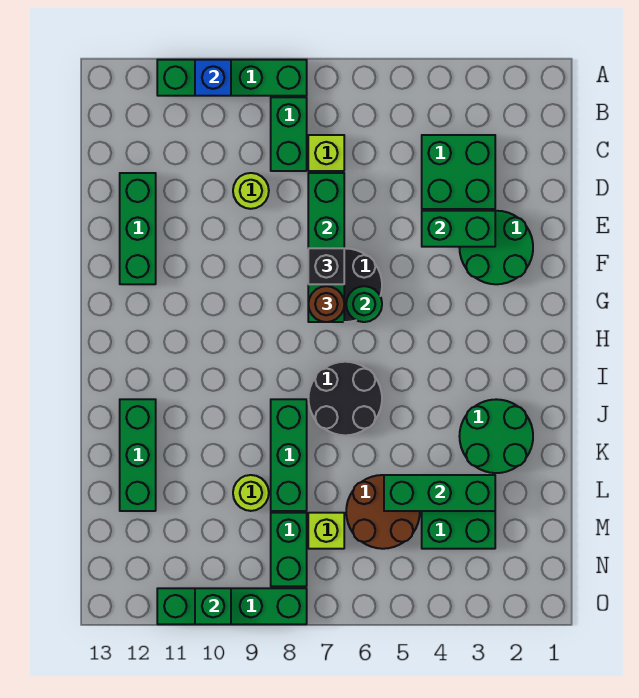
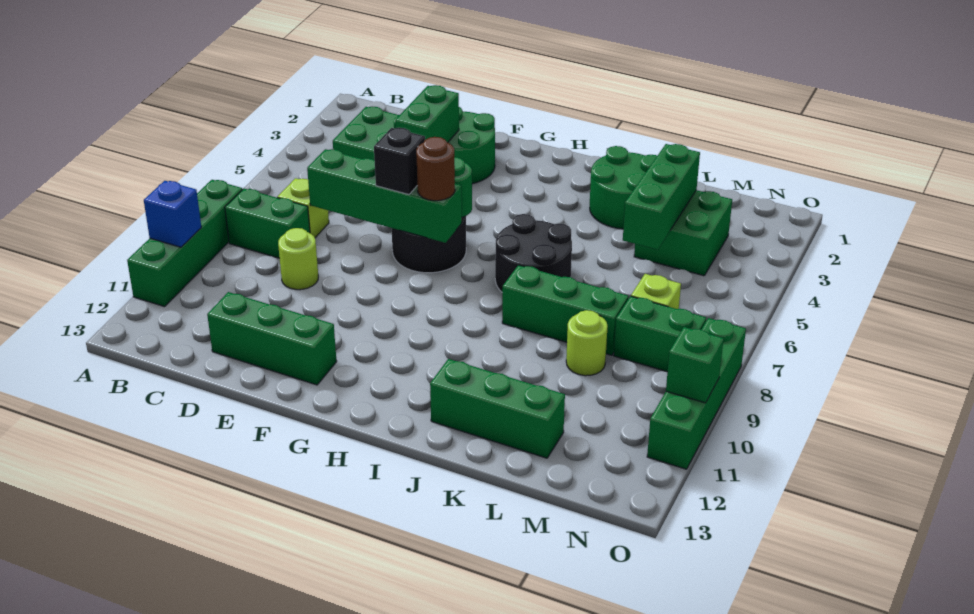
brown 2x2 round brick [346,475,420,549] -> none

